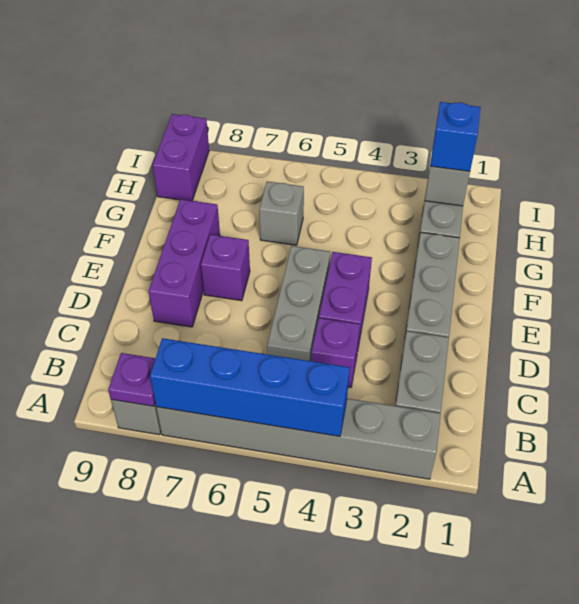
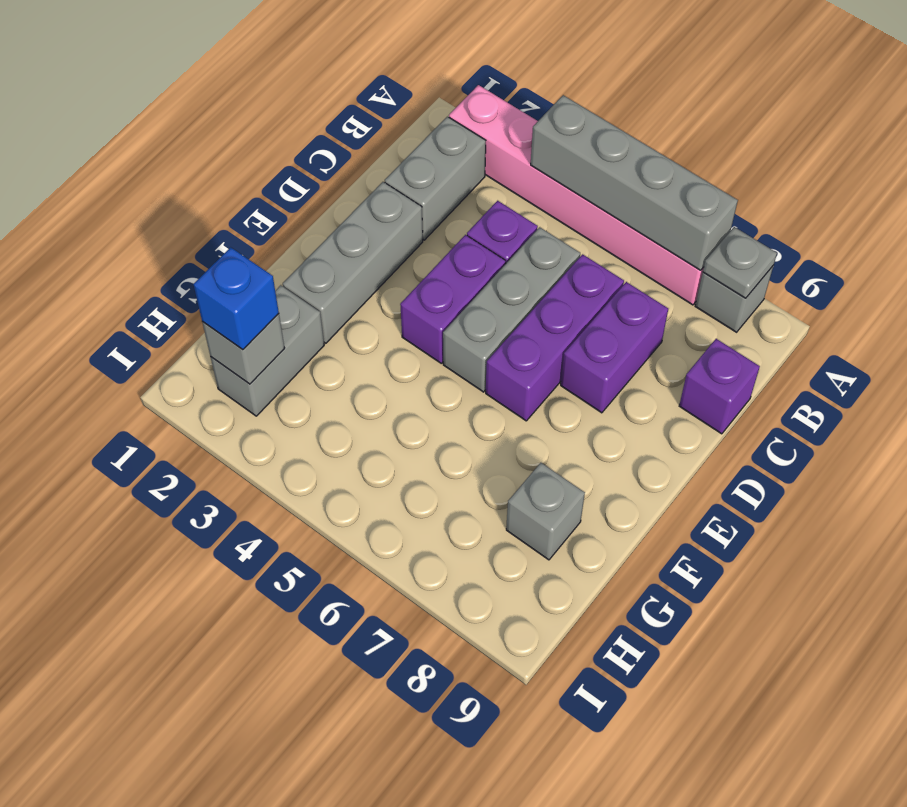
grey 1x6 brick [156,399,441,479] -> pink 1x6 brick [449,85,704,305]
blue 1x4 brick [150,338,350,436] -> grey 1x4 brick [531,95,738,270]
purple 1x1 plate [108,353,155,406] -> grey 1x1 plate [703,227,777,298]
purple 1x3 brick [149,199,220,327] -> purple 1x3 brick moved to [486,254,624,421]
purple 1x1 brick [201,235,250,301] -> purple 1x1 brick moved to [679,339,760,434]
grey 1x1 brick [259,182,304,245] -> grey 1x1 brick moved to [506,463,585,560]
purple 1x2 brick [153,114,209,201] -> purple 1x2 brick moved to [561,282,668,413]

